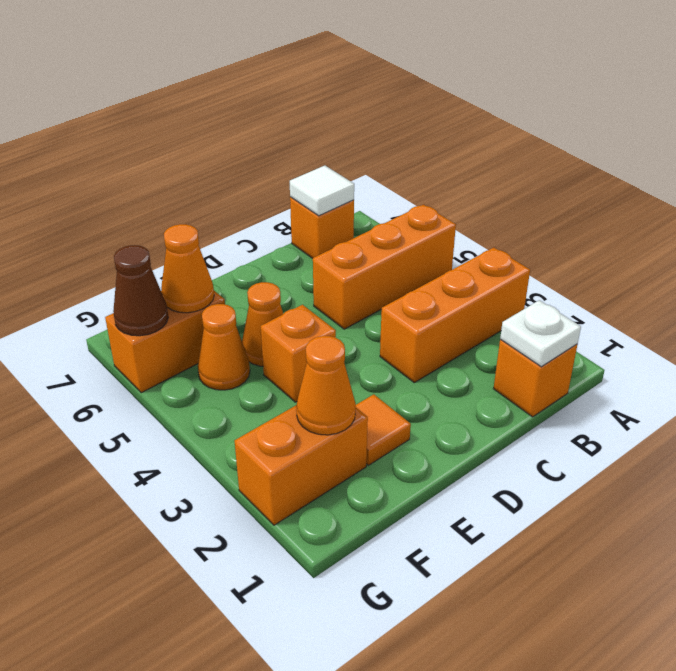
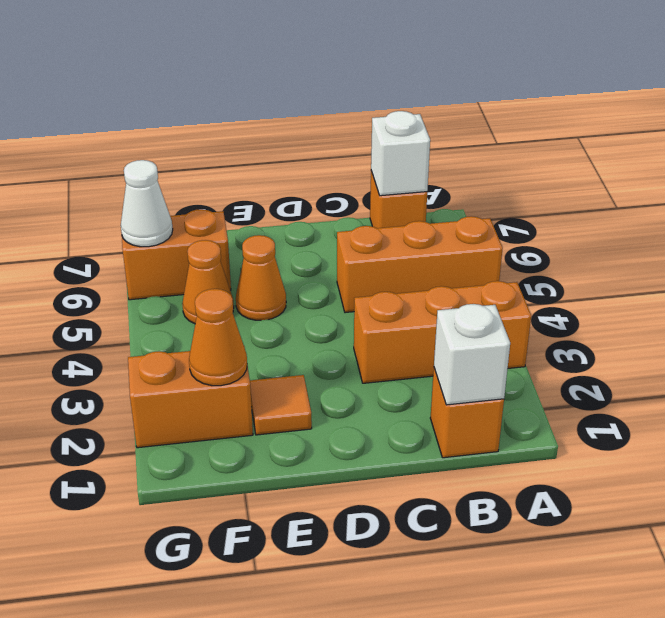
white 1x1 plate [500,300,581,367] -> white 1x1 brick [434,304,510,405]
white 1x1 tile [290,166,354,216] -> white 1x1 brick [371,111,430,196]
orange 1x1 brick [261,305,336,402] -> none
orange 1x1 cone [161,224,214,313] -> none
brown 1x1 cone [113,245,168,336] -> white 1x1 cone [121,160,173,247]

